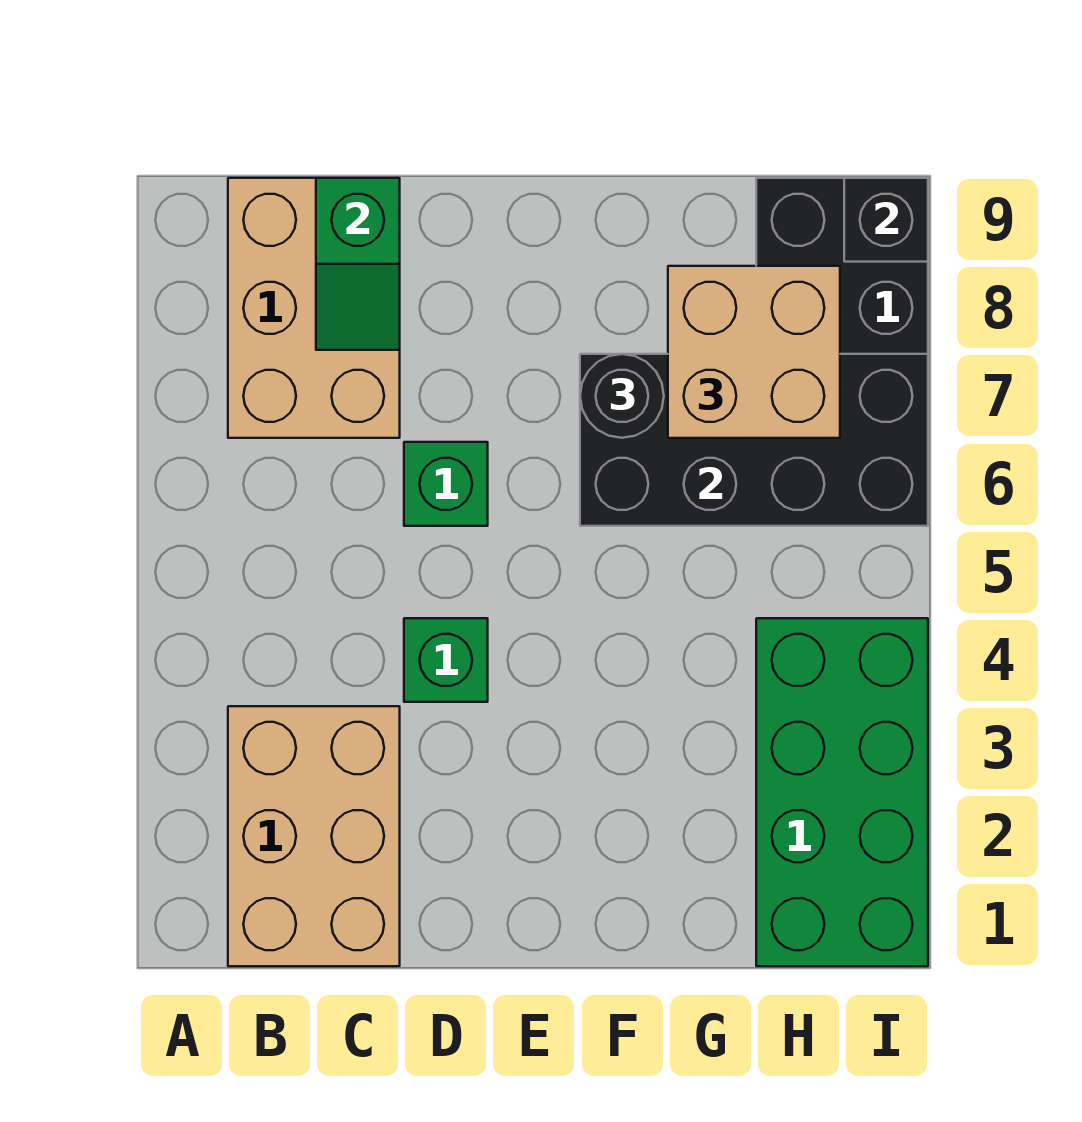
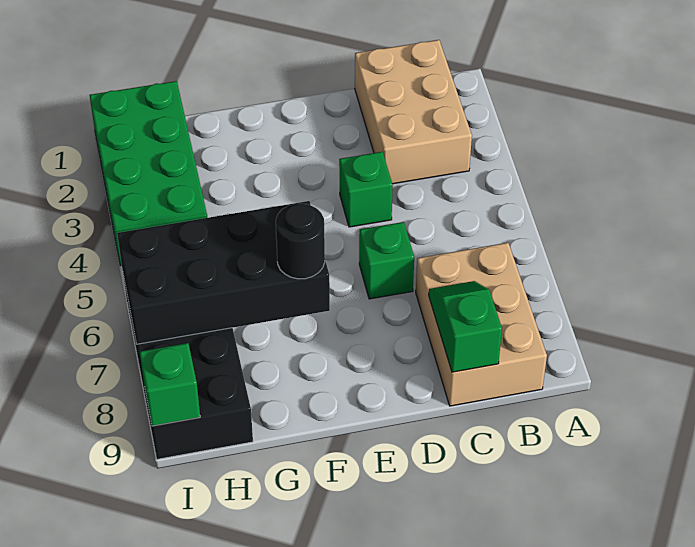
tan 2x2 brick [668,266,840,438] -> none
black 1x1 brick [844,178,928,262] -> green 1x1 brick [140,343,200,426]

